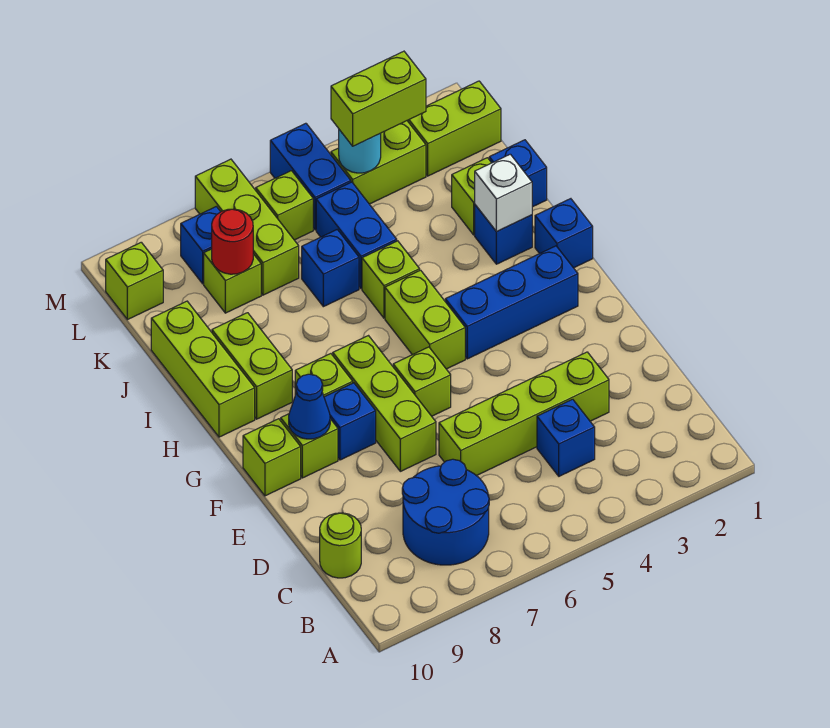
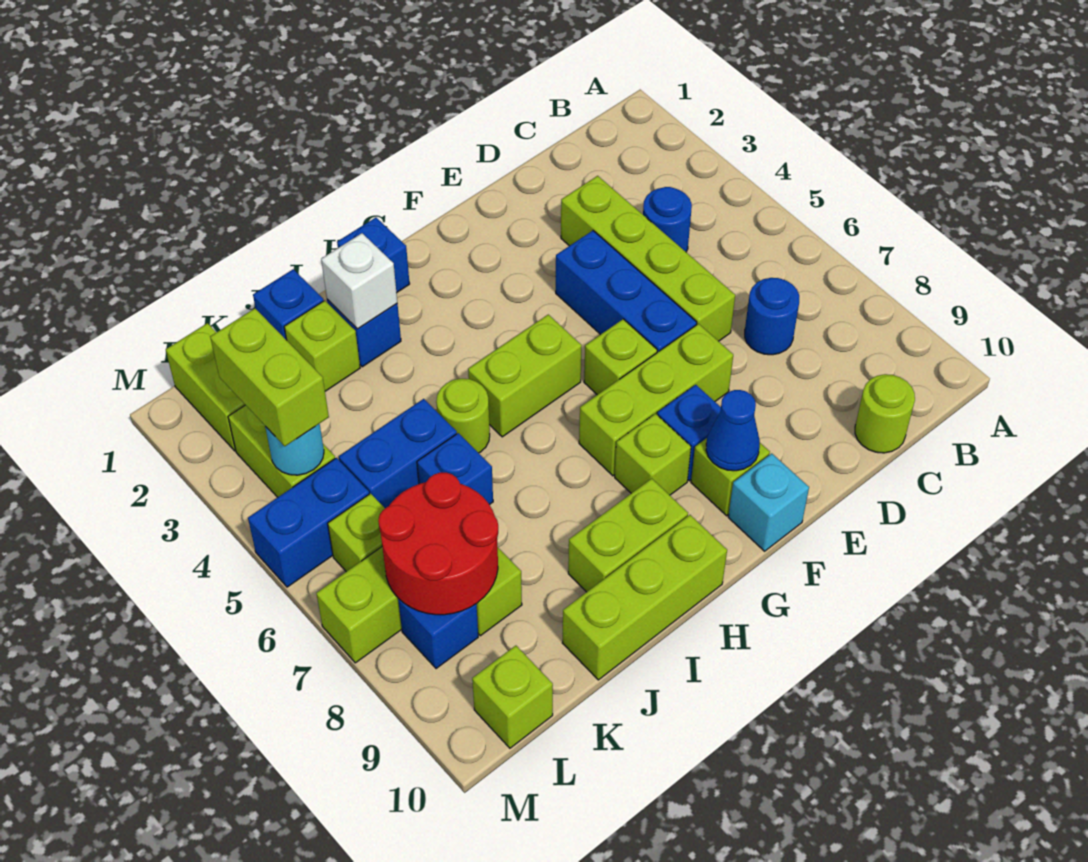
blue 2x2 round brick [402,459,489,565] -> blue 1x1 round brick [745,278,799,355]
blue 1x1 brick [537,399,595,476] -> blue 1x1 round brick [643,187,692,252]
lime 1x1 brick [243,419,301,496] -> cyan 1x1 brick [728,453,809,551]
blue 1x3 brick [445,246,578,359] -> blue 1x3 brick moved to [556,231,697,352]
lime 1x1 brick [362,241,420,318] -> lime 1x1 round brick [436,379,490,453]
red 1x1 round brick [212,209,253,274] -> red 2x2 round brick [378,473,498,615]

